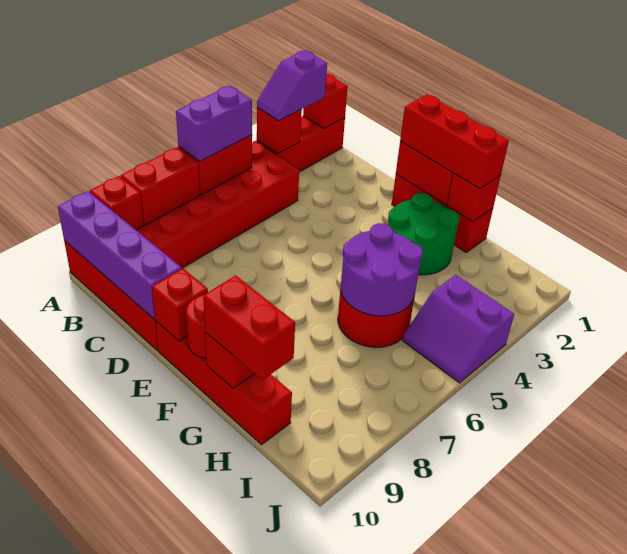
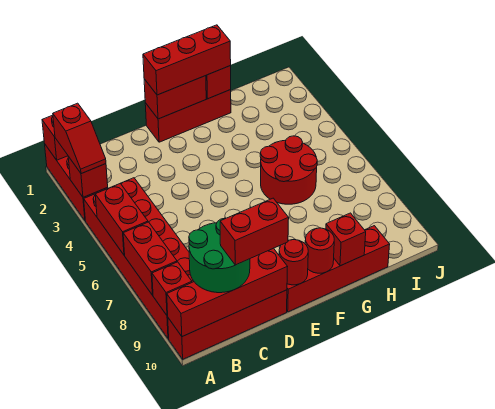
purple 1x2 slope [257,51,327,121] -> red 1x2 slope [53,103,106,174]
purple 1x2 brick [176,86,252,161] -> none
purple 1x4 brick [58,191,182,319] -> red 1x4 brick [167,248,288,337]
red 1x1 brick [152,268,208,341] -> red 1x1 round brick [279,240,308,285]
green 2x2 round brick [388,193,460,275] -> green 2x2 round brick moved to [189,218,250,293]
purple 2x2 round brick [340,223,423,316] -> none
red 1x2 brick [203,276,295,380] -> red 1x2 brick moved to [220,198,289,265]
purple 2x2 slope [403,275,514,383] -> none

